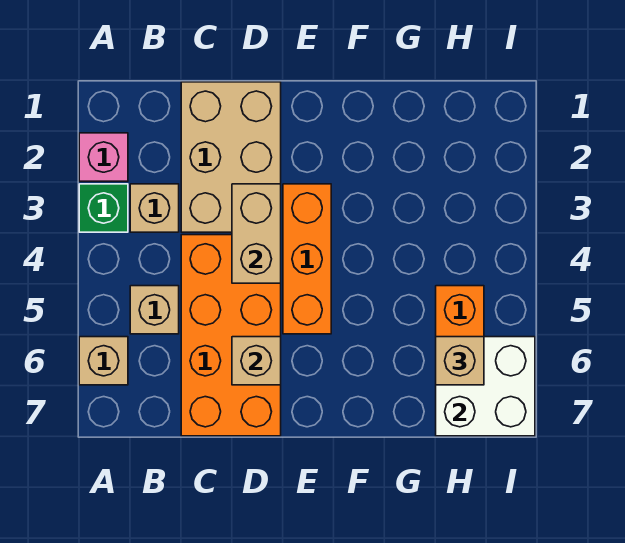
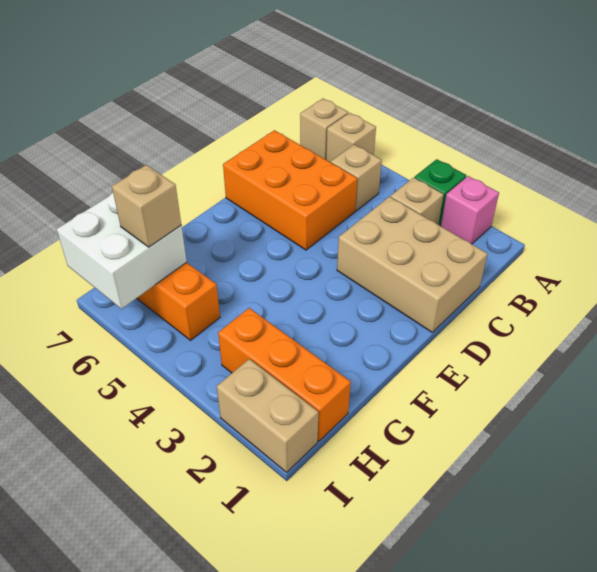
orange 2x4 brick [181,235,281,436] -> orange 2x3 brick [223,130,357,250]
tan 1x2 brick [232,184,281,283] -> tan 1x2 brick moved to [217,359,318,472]
tan 1x1 brick [232,337,281,385] -> tan 1x1 brick moved to [300,99,348,160]
orange 1x3 brick [283,184,331,334] -> orange 1x3 brick moved to [218,308,351,441]

